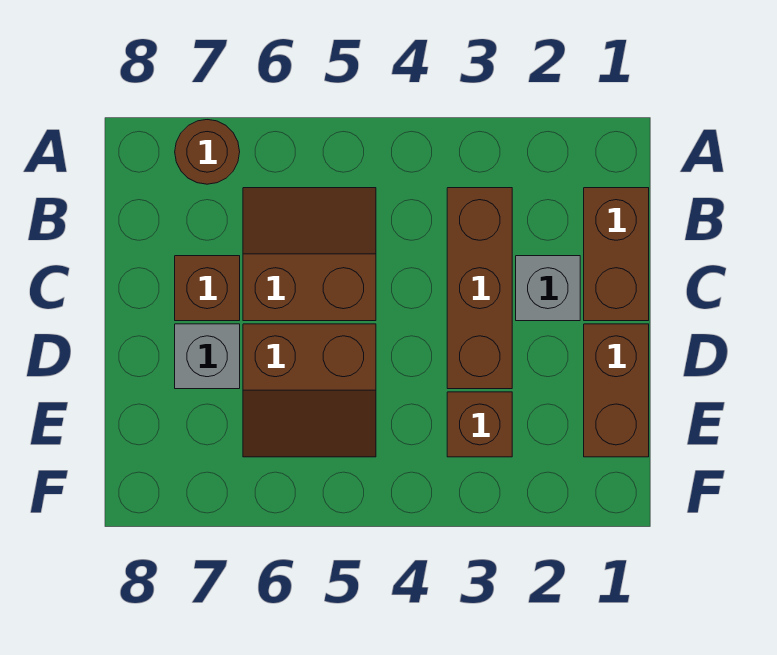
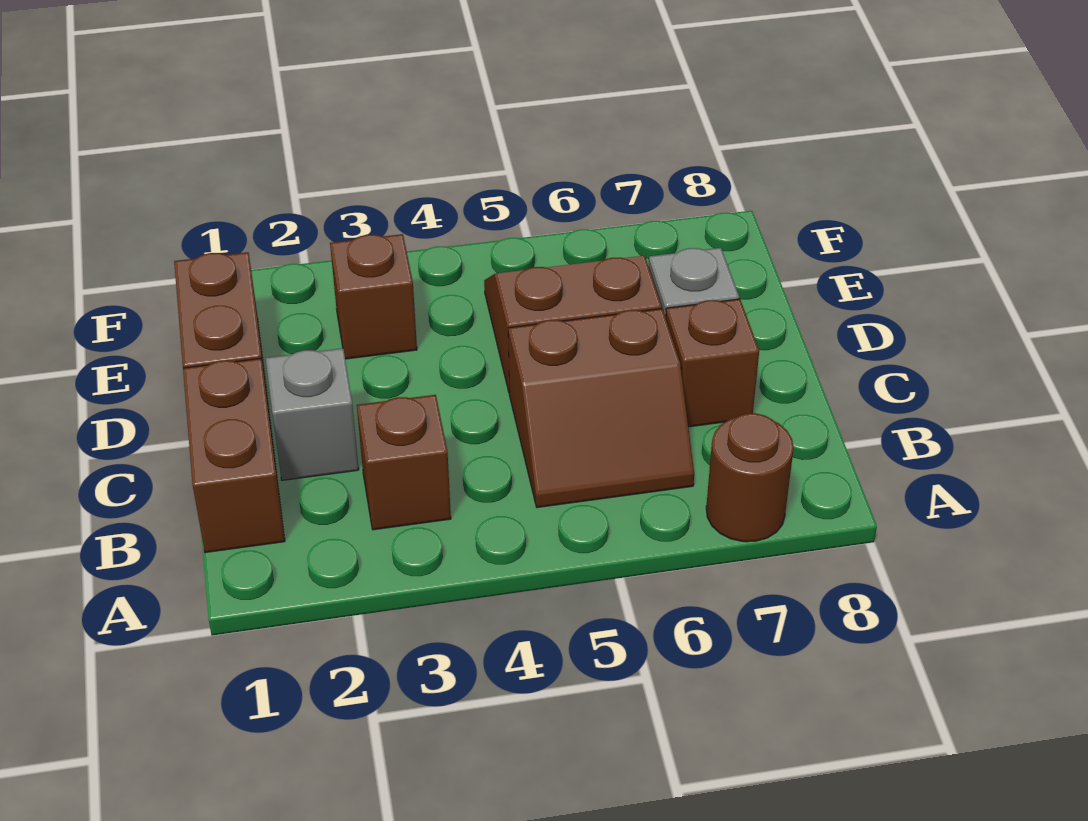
brown 1x3 brick [447,188,512,389] -> brown 1x1 brick [357,395,451,530]

